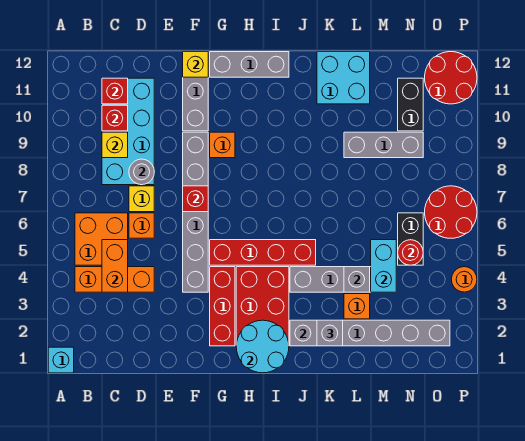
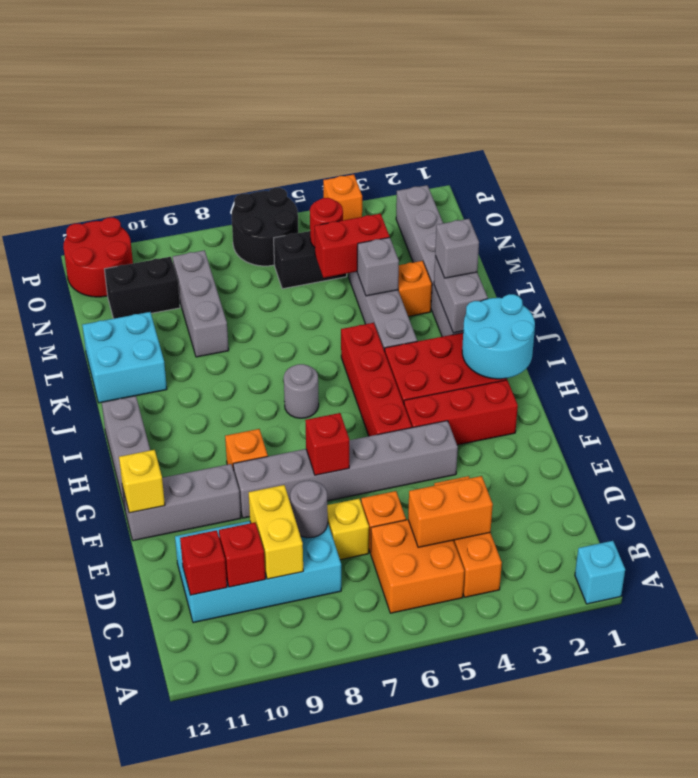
yellow 1x1 brick [102,132,128,158] -> yellow 1x2 brick [249,485,303,579]
none -> grey 1x1 round brick [284,364,319,418]
cyan 1x2 brick [371,240,396,292] -> red 1x2 brick [315,214,389,278]
red 2x2 round brick [425,186,477,238] -> black 2x2 round brick [232,188,298,266]
orange 1x1 round brick [451,267,477,292] -> orange 1x1 brick [323,174,362,220]

